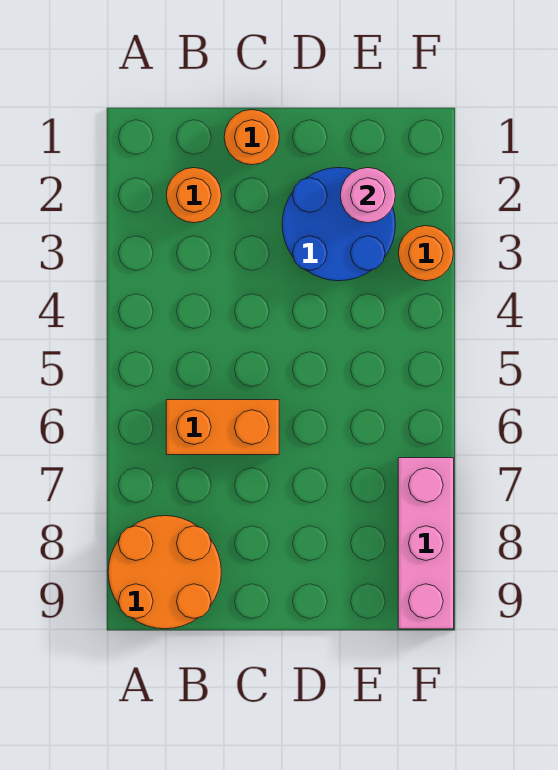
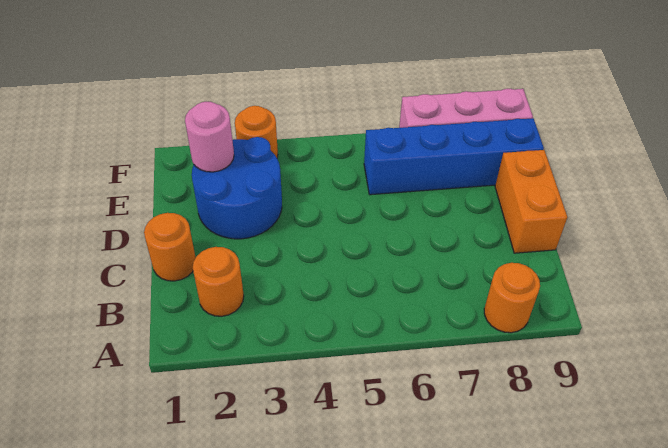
orange 2x2 round brick [108,516,221,629] -> orange 1x1 round brick [484,263,540,333]
orange 1x2 brick [166,400,279,455] -> orange 1x2 brick moved to [495,150,567,253]
none -> blue 1x4 brick [364,118,544,195]

